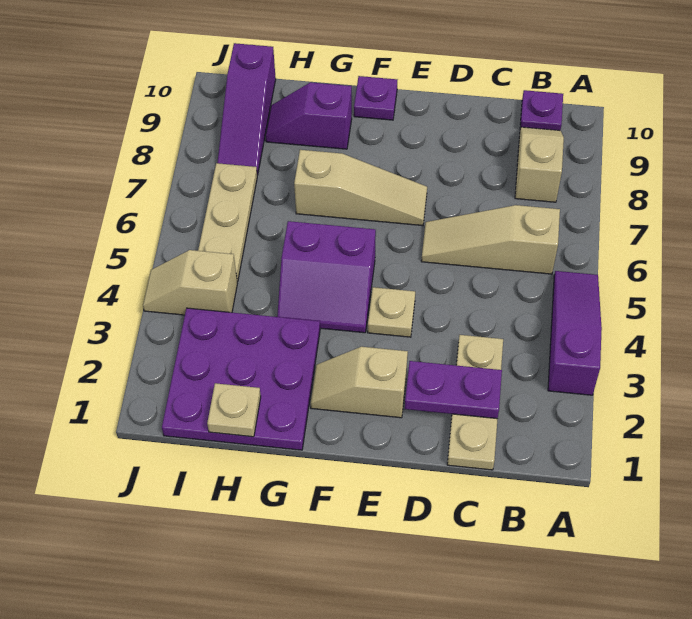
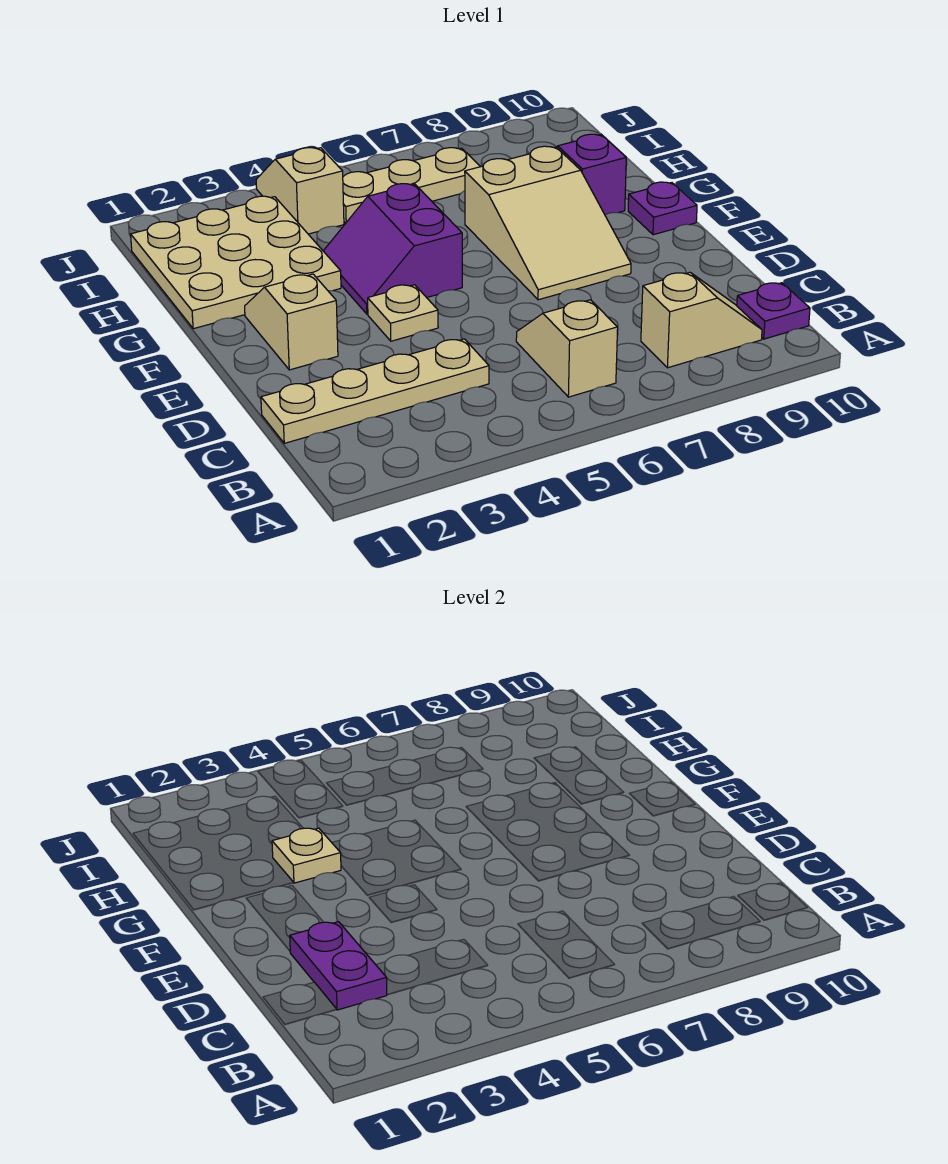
purple 1x3 slope [548,271,602,395] -> none
tan 1x3 slope [421,205,560,274] -> tan 1x2 slope [516,300,618,397]
tan 1x3 plate [447,335,503,470] -> tan 1x4 plate [261,339,489,443]
tan 1x3 slope [294,150,427,226] -> tan 2x3 slope [465,146,631,300]
purple 3x3 plate [162,308,320,450] -> tan 3x3 plate [131,196,341,329]
tan 1x1 plate [207,383,261,437] -> tan 1x1 plate moved to [272,828,341,883]
purple 1x3 slope [217,43,276,175] -> none

